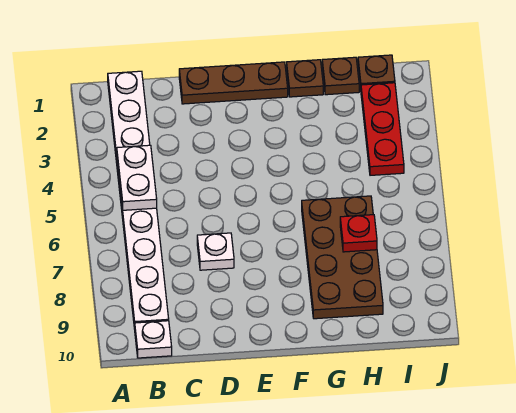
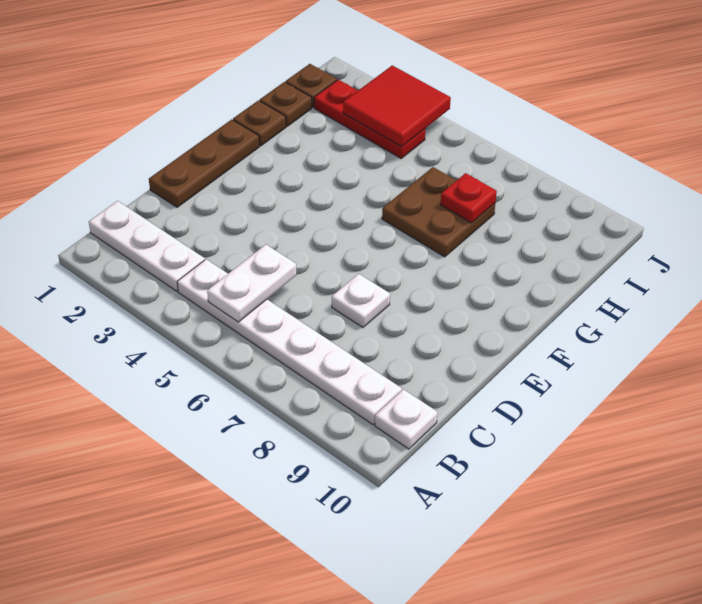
white 1x2 plate [117,145,157,210] -> white 1x2 plate turned to [207,245,296,322]
brown 2x4 plate [302,196,383,319] -> brown 2x2 plate [382,167,495,257]
none -> red 2x2 tile [343,65,451,147]

